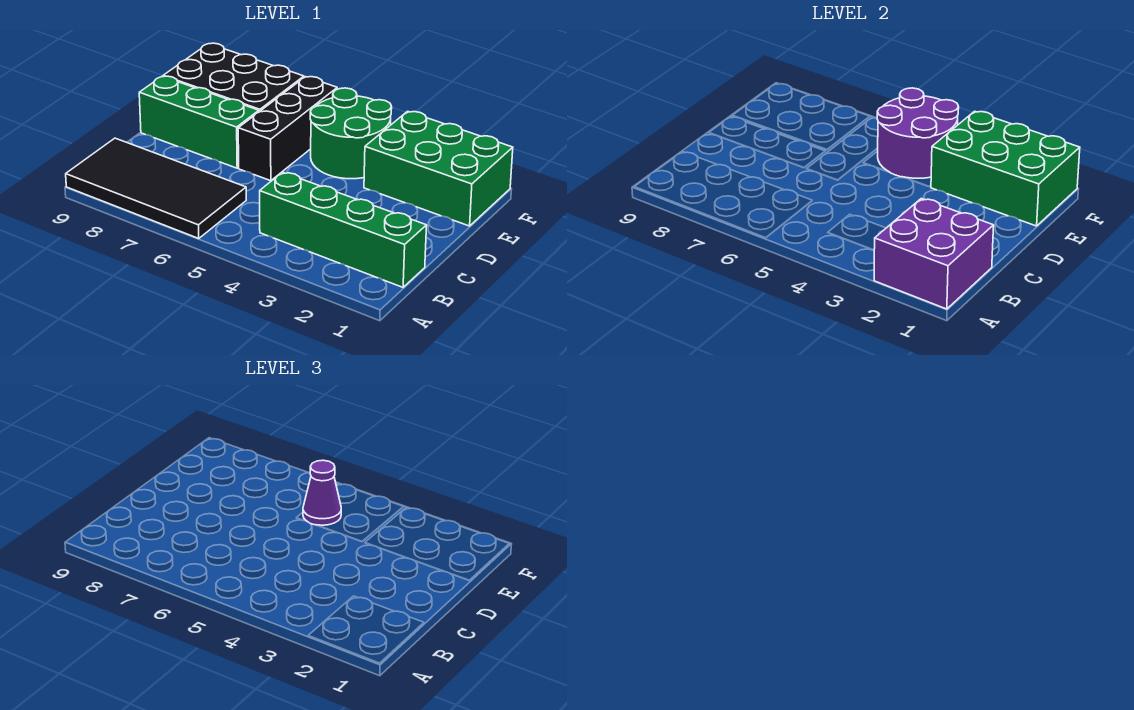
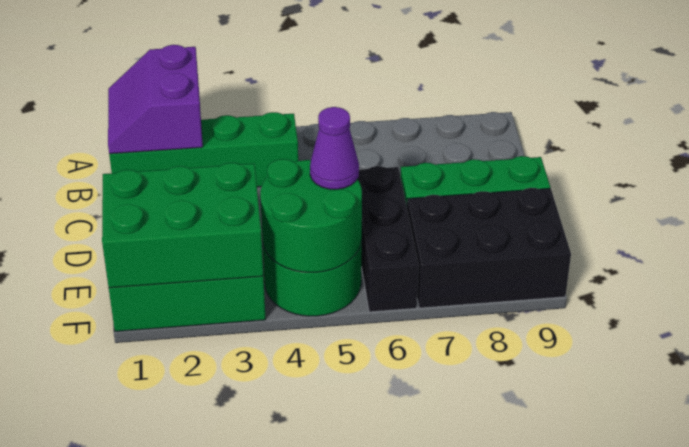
purple 2x2 brick [874,199,994,309] -> purple 2x2 slope [108,45,203,154]
black 2x4 tile [66,138,246,239] -> none
purple 2x2 round brick [877,88,959,178] -> green 2x2 round brick [260,159,362,272]

